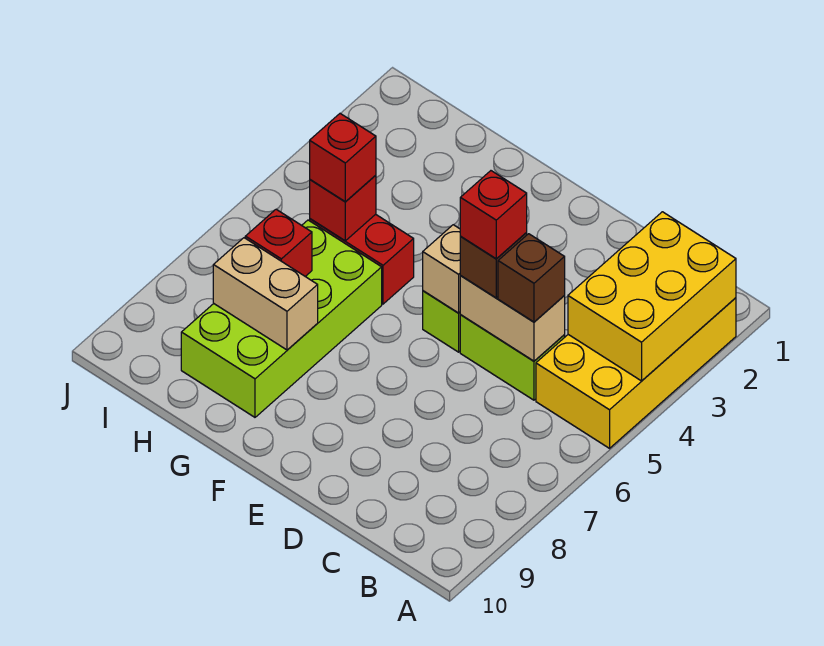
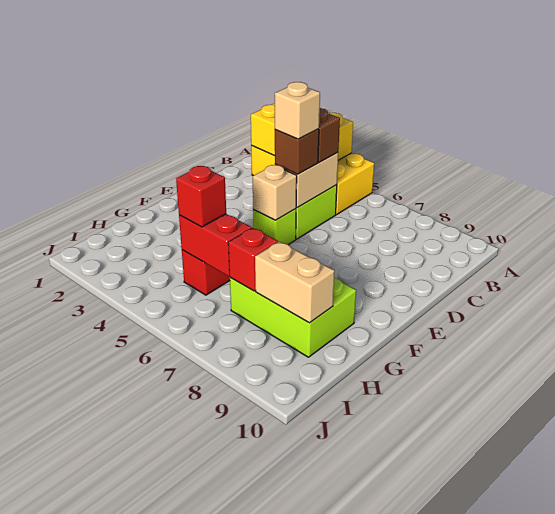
red 1x1 brick [460,171,527,259] -> tan 1x1 brick [275,82,320,139]
lime 2x4 brick [181,220,382,417] -> lime 2x3 brick [230,278,356,357]
tan 1x2 brick [213,238,318,350] -> tan 1x2 brick turned to [255,242,335,323]
red 1x1 brick [310,175,376,241] -> red 1x2 brick [179,214,252,276]

